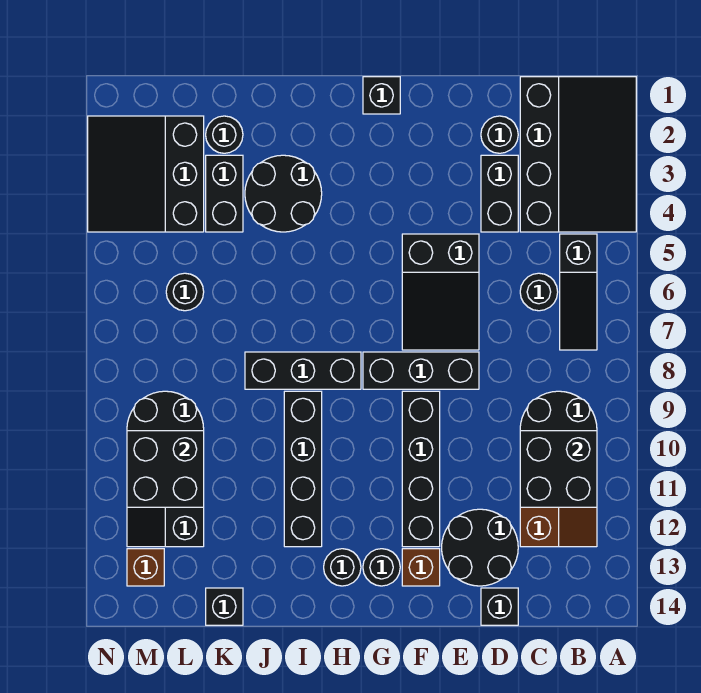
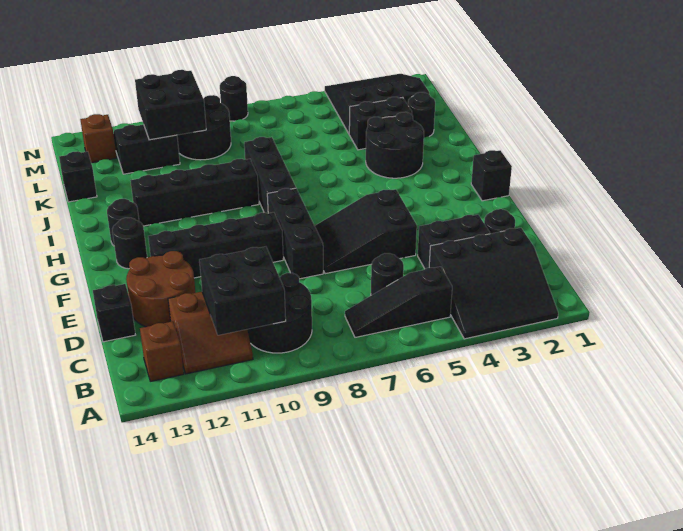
black 3x4 slope [520,77,636,232] -> black 3x3 slope [429,228,558,339]
black 2x2 round brick [442,509,518,586] -> brown 2x2 round brick [126,251,195,327]
brown 1x1 brick [402,549,440,586] -> brown 1x1 brick moved to [140,321,184,381]
black 1x1 round brick [166,273,204,311] -> black 1x1 round brick moved to [220,76,248,121]

